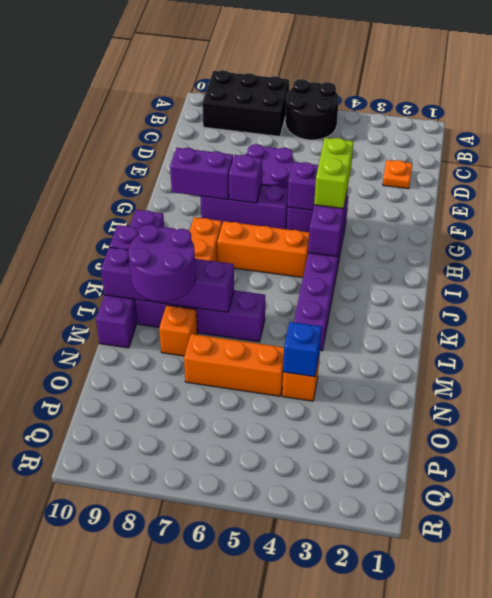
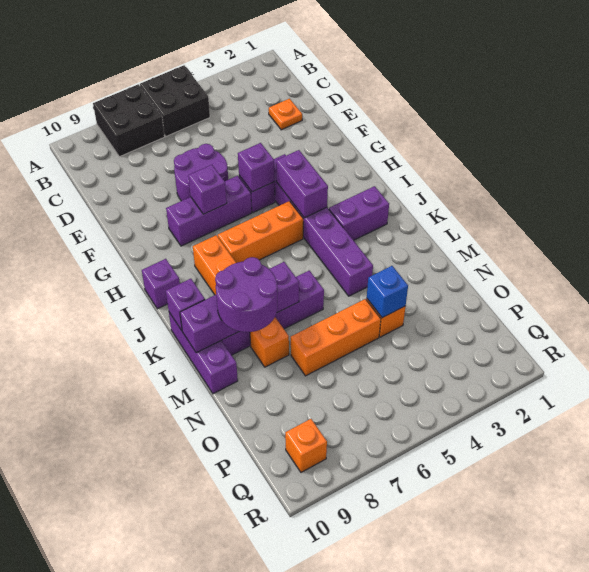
black 2x2 round brick [285,79,339,140] -> black 2x2 brick [140,65,210,136]
black 2x3 brick [202,70,289,136] -> black 2x2 brick [93,84,165,157]
lime 1x2 brick [314,138,354,209] -> none
purple 1x2 brick [170,148,233,199] -> purple 1x2 brick moved to [329,186,389,240]
none -> orange 1x1 brick [285,419,327,472]

